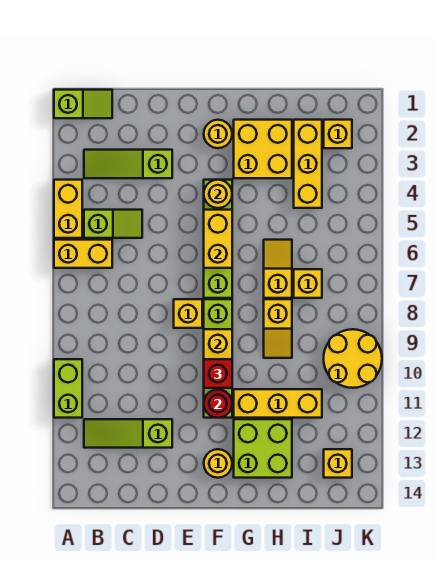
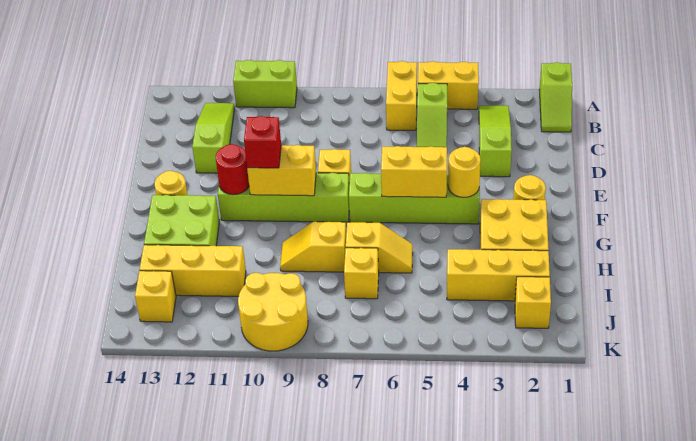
yellow 1x3 brick [234,389,322,418] -> yellow 1x3 brick turned to [140,245,246,296]

